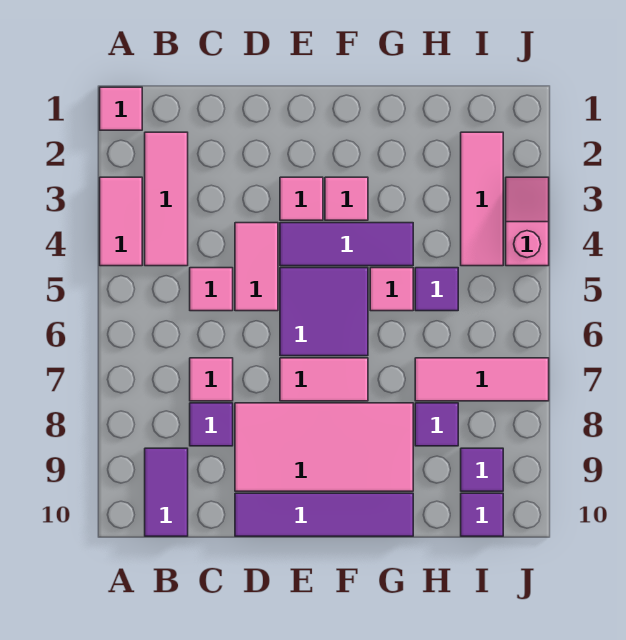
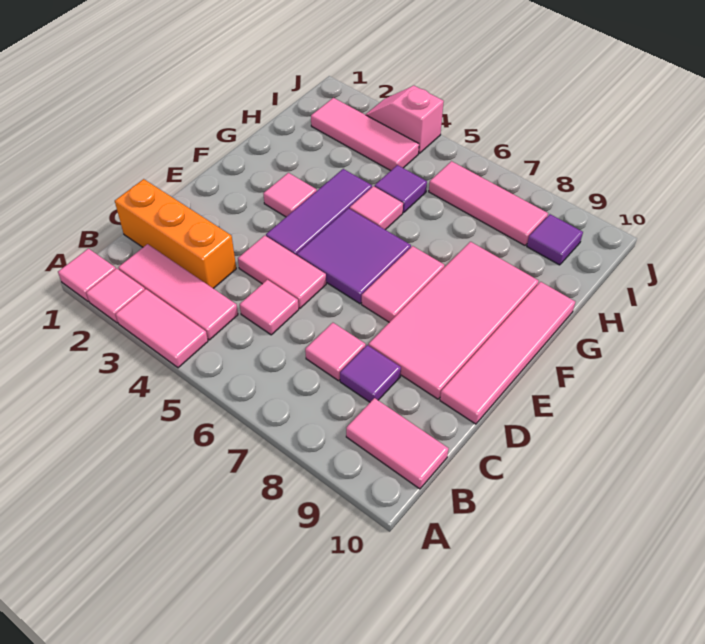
purple 1x2 tile [145,448,188,536] -> pink 1x2 tile [346,398,449,489]
none -> orange 1x3 brick [115,179,236,288]
purple 1x4 tile [235,493,413,536] -> pink 1x4 tile [440,282,575,424]
pink 1x1 tile [280,177,323,220] -> pink 1x1 tile moved to [86,268,145,323]
pink 1x3 tile [415,358,549,401] -> pink 1x3 tile turned to [429,161,548,245]
purple 1x1 tile [415,403,458,446] -> none
purple 1x1 tile [461,493,503,536] -> none

